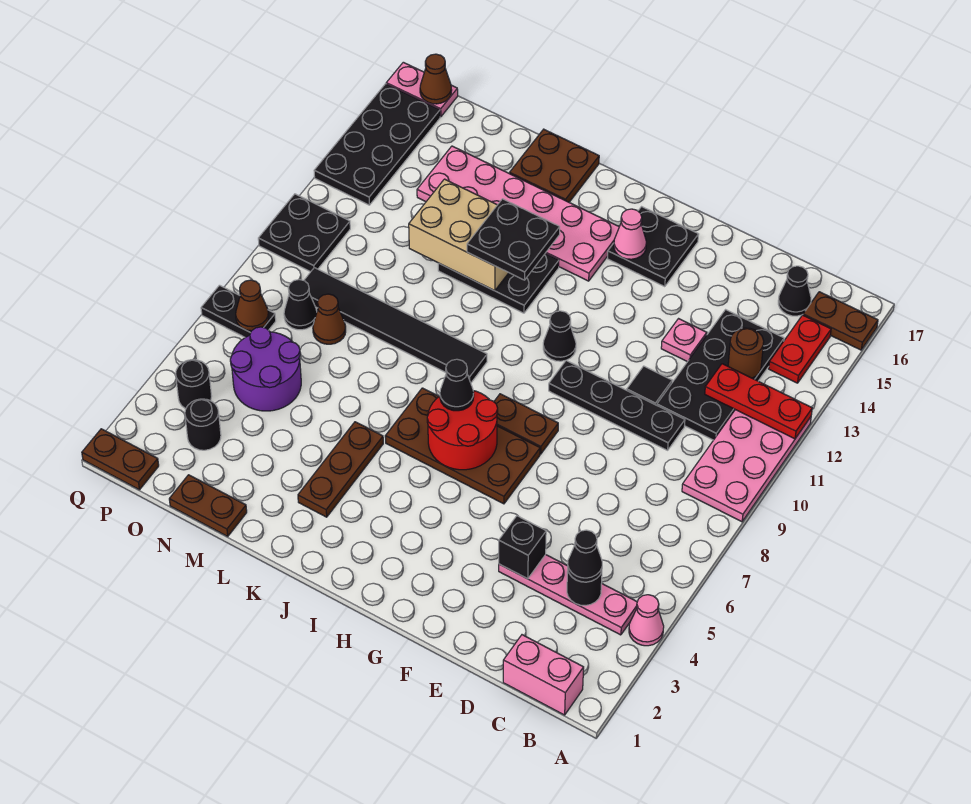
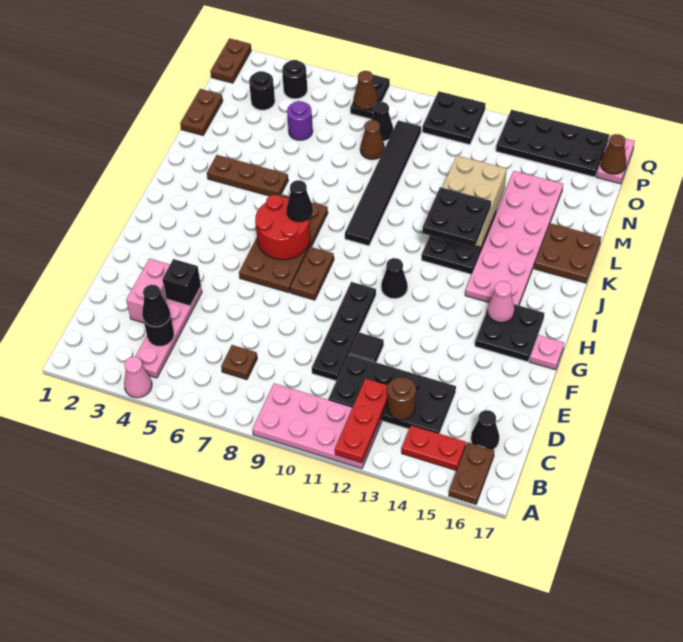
pink 1x2 brick [503,635,584,715] -> pink 1x2 brick moved to [126,258,170,323]
none -> brown 1x1 plate [221,345,257,380]
pink 1x1 plate [661,319,707,362] -> pink 1x1 plate moved to [530,335,564,370]
purple 2x2 round brick [230,327,301,411] -> purple 1x1 round brick [287,101,313,140]

